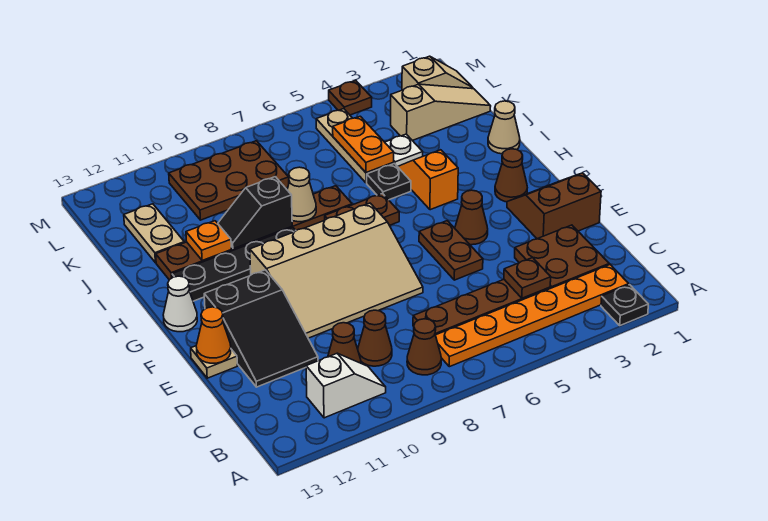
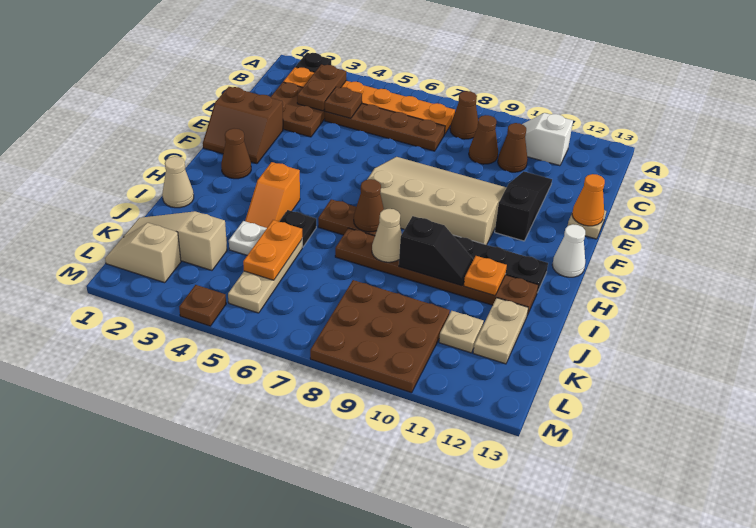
black 2x3 slope [204,270,318,387] -> black 1x3 slope [495,171,552,241]
brown 1x2 plate [419,221,483,280] -> brown 1x2 plate moved to [297,64,346,111]
brown 1x1 cone [455,190,488,245] -> brown 1x1 cone moved to [354,179,384,232]
brown 2x3 plate [169,141,289,220] -> brown 3x3 plate [310,280,450,393]
none -> tan 1x1 plate [439,311,484,353]

